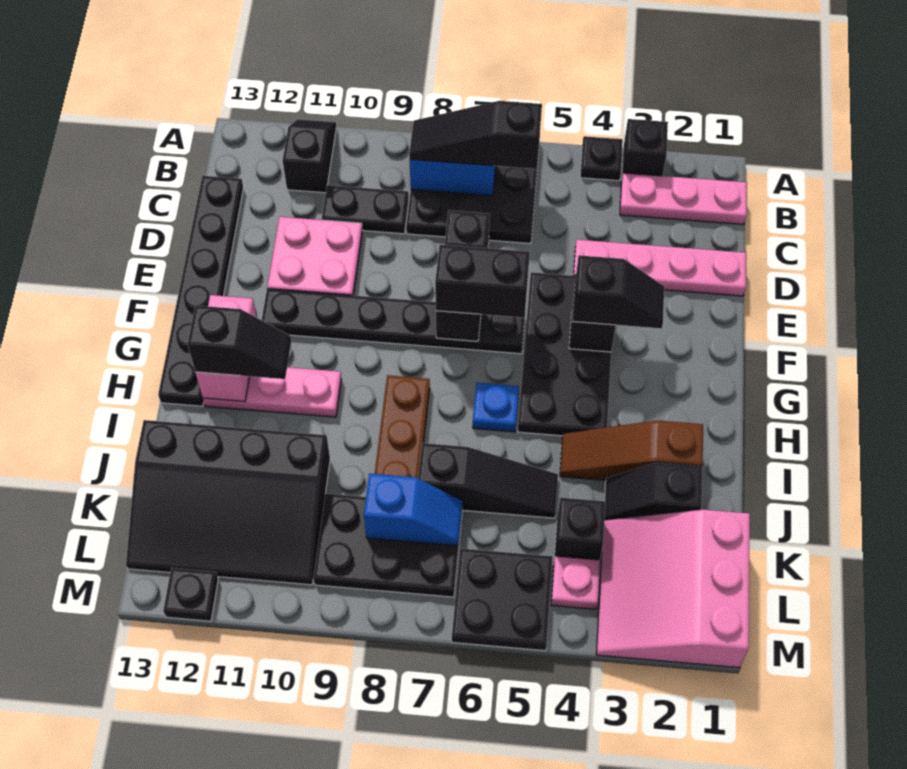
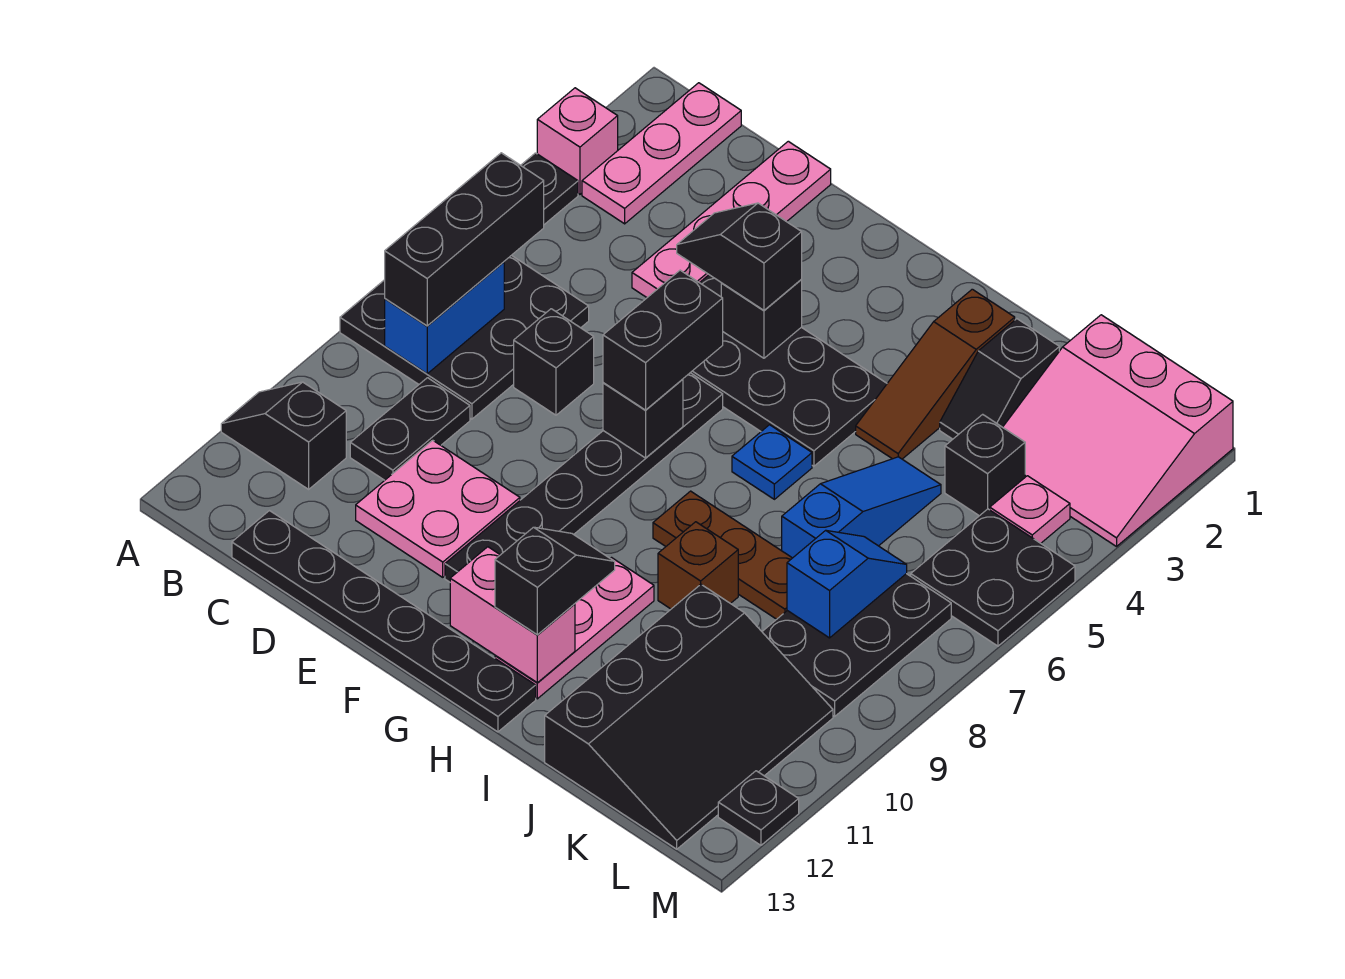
black 1x1 brick [622,119,668,176] -> pink 1x1 brick [537,88,618,194]
black 1x3 slope [409,101,542,169] -> black 1x3 brick [385,153,544,326]
black 1x2 slope [572,255,664,329] -> black 1x2 slope turned to [677,203,802,310]
none -> brown 1x1 brick [658,522,738,609]
black 1x3 slope [418,443,558,518] -> blue 1x3 slope [782,457,941,558]

